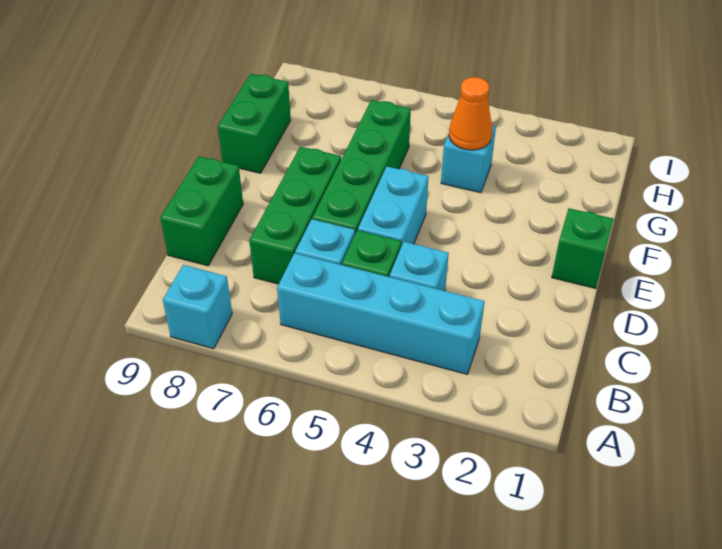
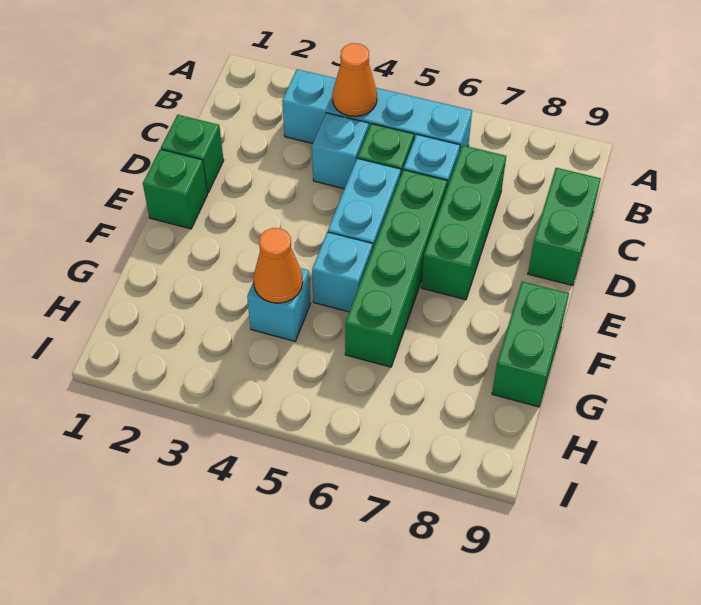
cyan 1x1 brick [163,265,232,349] -> cyan 1x1 brick moved to [312,232,373,312]
none -> orange 1x1 cone [332,43,377,116]
none -> green 1x1 brick [161,115,224,193]

